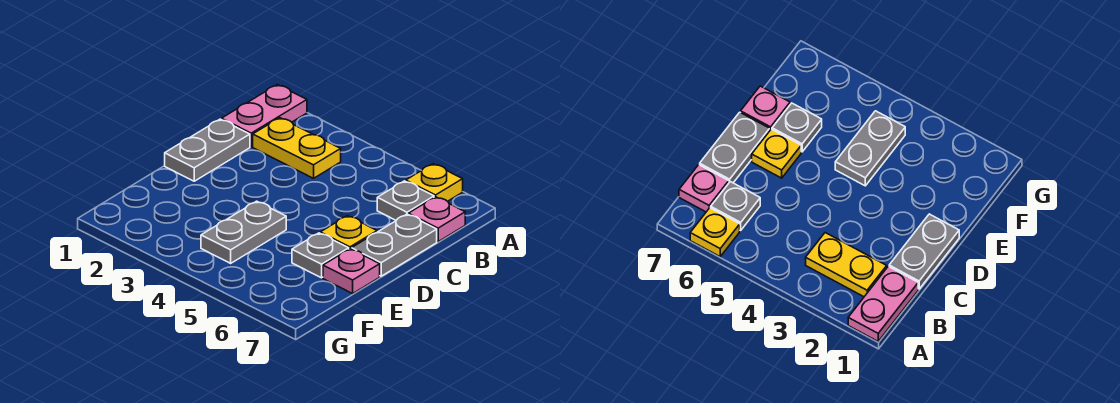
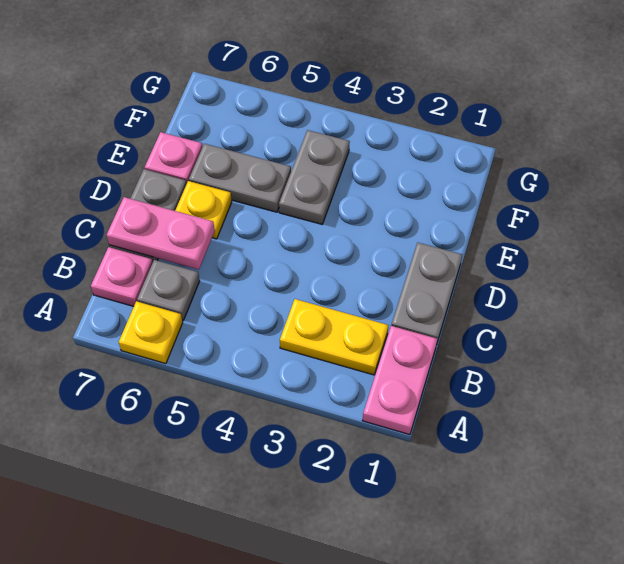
none -> pink 1x2 plate [107,197,215,270]
grey 1x1 plate [292,233,349,278] -> grey 1x2 plate [189,144,291,212]

